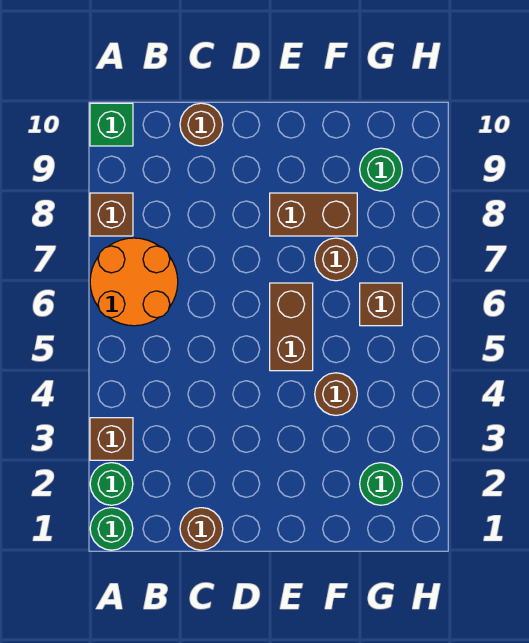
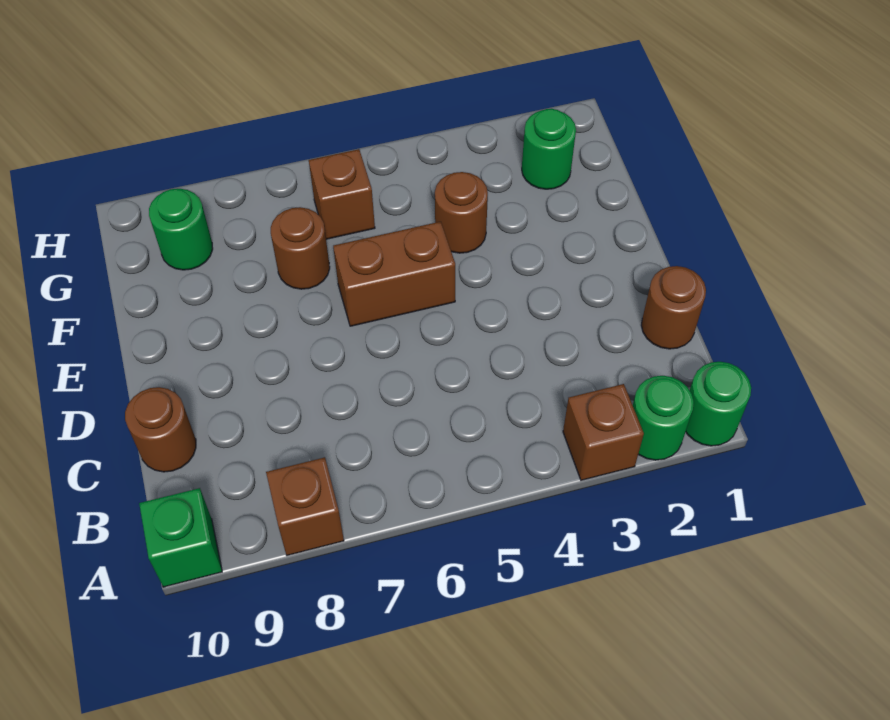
orange 2x2 round brick [90,238,178,326] -> none
brown 1x2 brick [270,193,357,236] -> none

